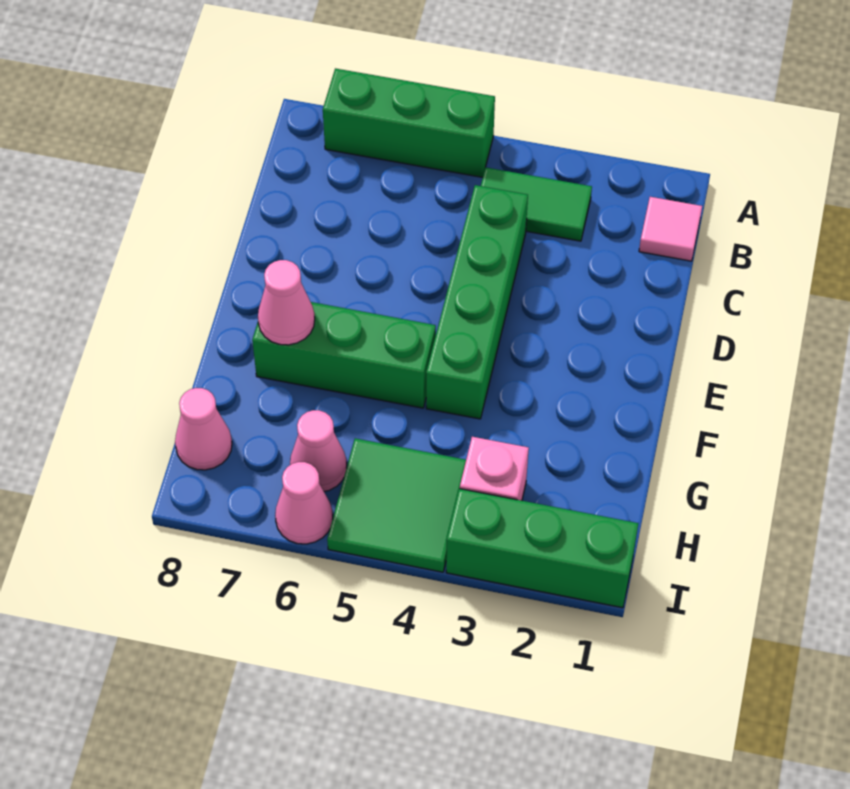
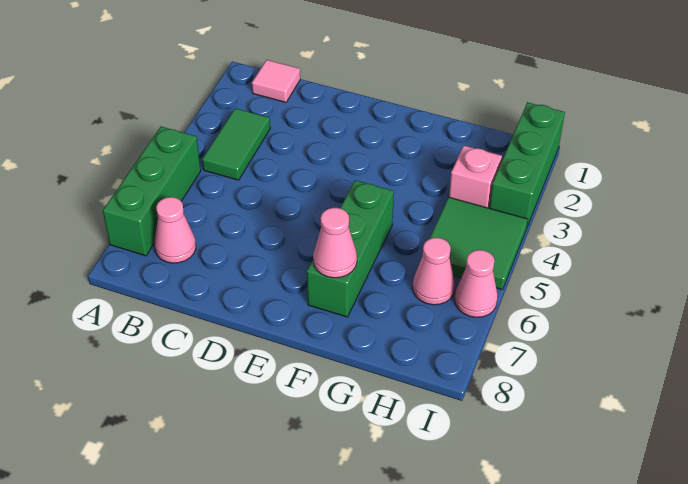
green 1x4 brick [426,185,528,419] -> none
pink 1x1 cone [175,388,232,470] -> pink 1x1 cone moved to [154,197,196,263]

